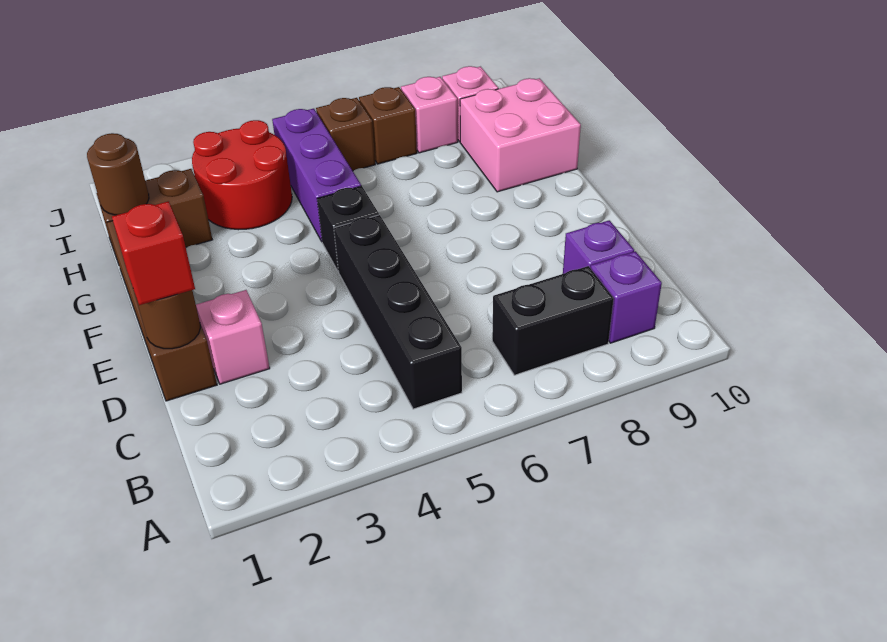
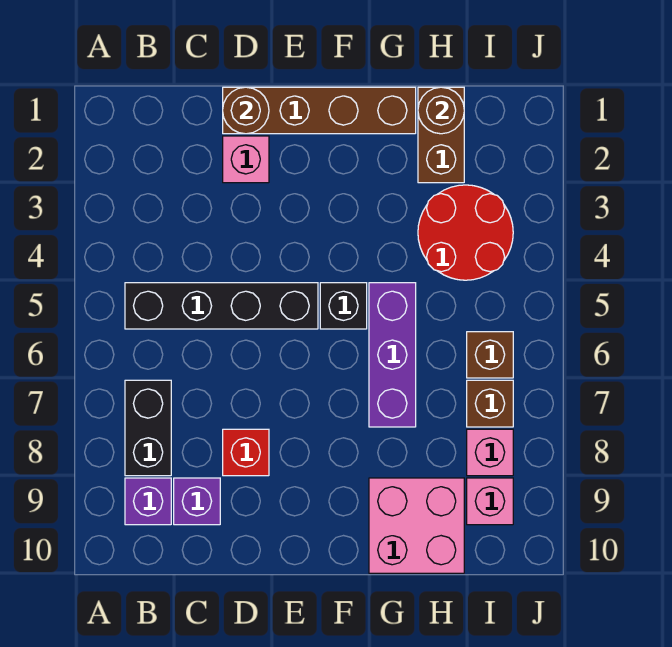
red 1x1 brick [112,201,195,305] -> red 1x1 brick moved to [223,429,269,476]
purple 1x3 brick [272,109,361,241] -> purple 1x3 brick turned to [369,283,416,427]

